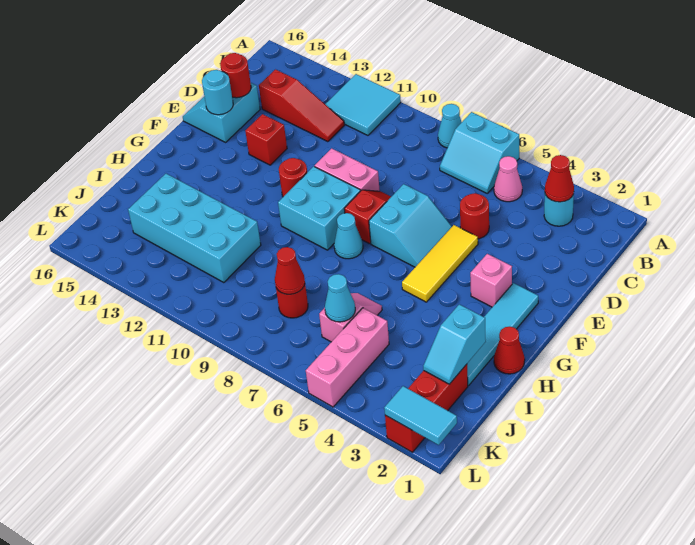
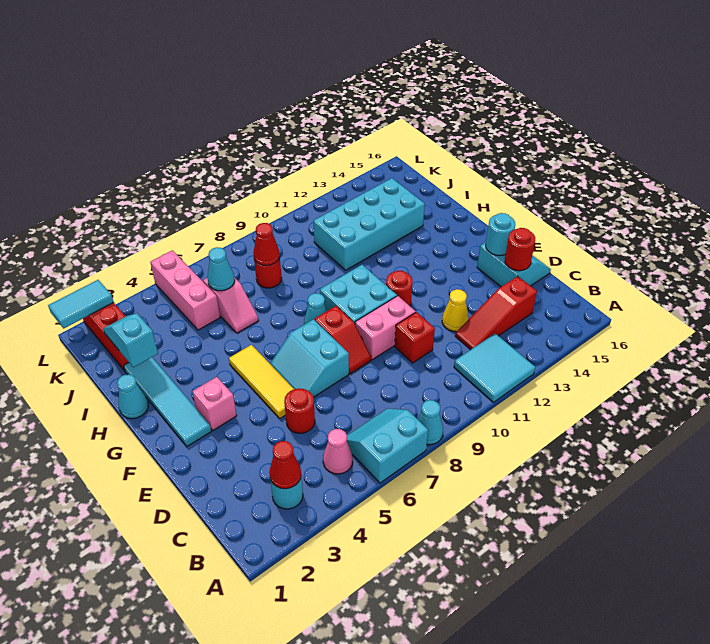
none -> yellow 1x1 cone [442,289,469,332]
red 1x1 brick [245,114,287,165] -> red 1x1 brick moved to [395,312,435,363]
red 1x1 cone [494,327,525,374] -> cyan 1x1 cone [117,374,148,419]

